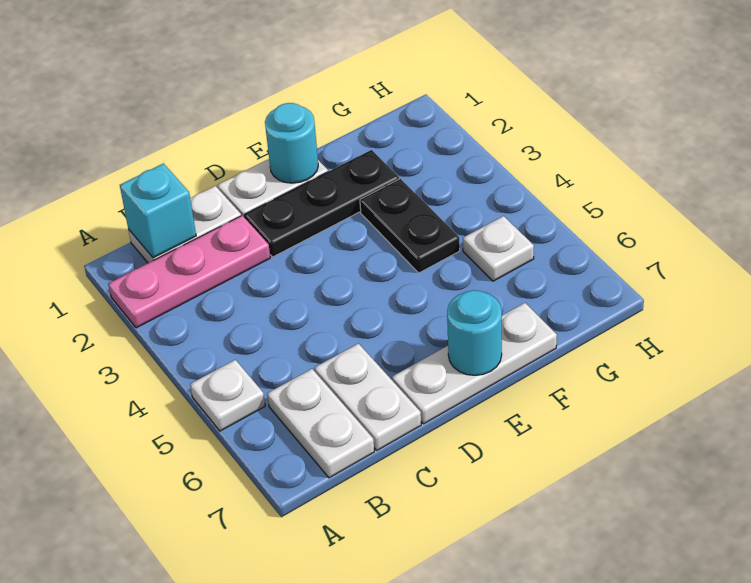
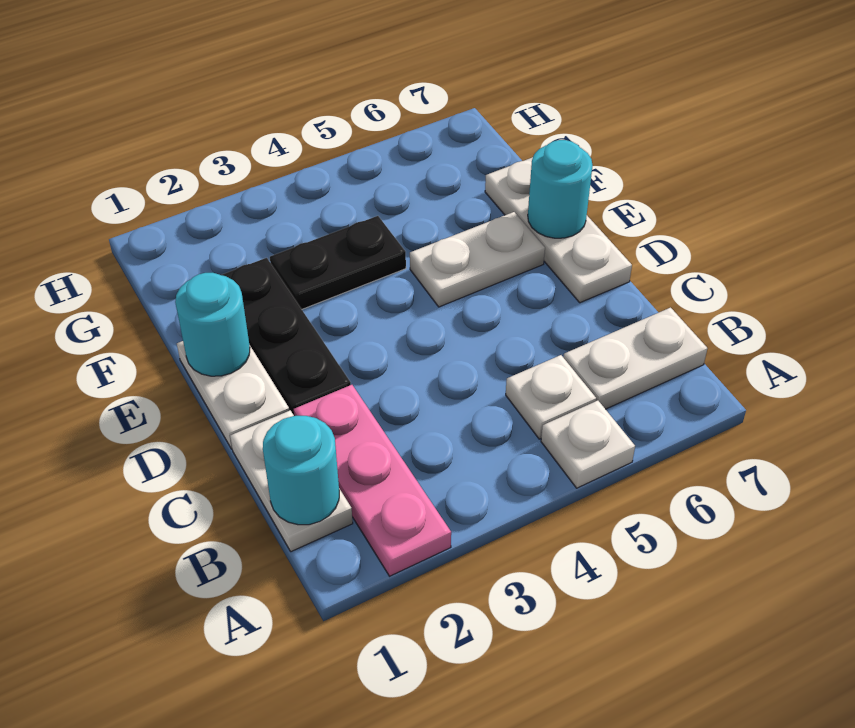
cyan 1x1 brick [120,163,196,258] -> cyan 1x1 round brick [263,416,339,525]
white 1x2 plate [314,343,421,450] -> white 1x2 plate moved to [410,212,545,307]
white 1x1 plate [463,216,534,281] -> white 1x1 plate moved to [506,355,596,439]

